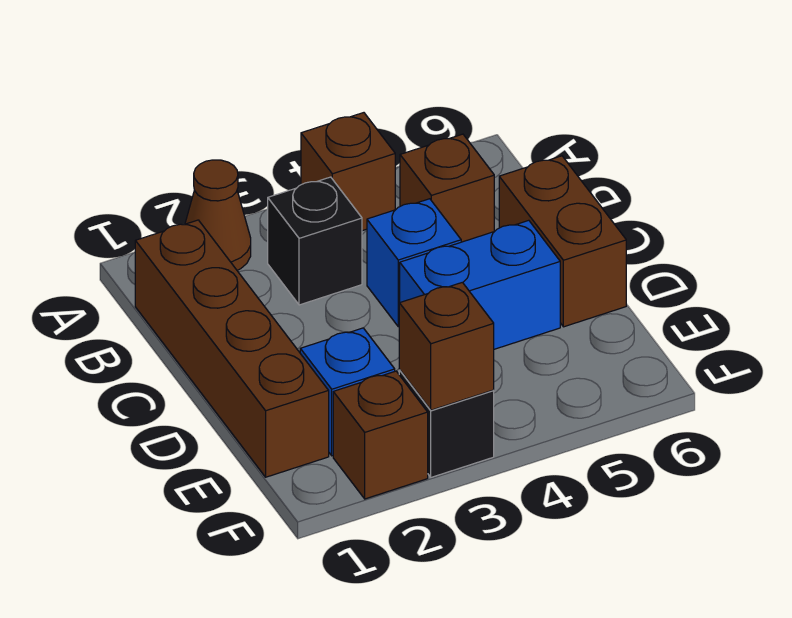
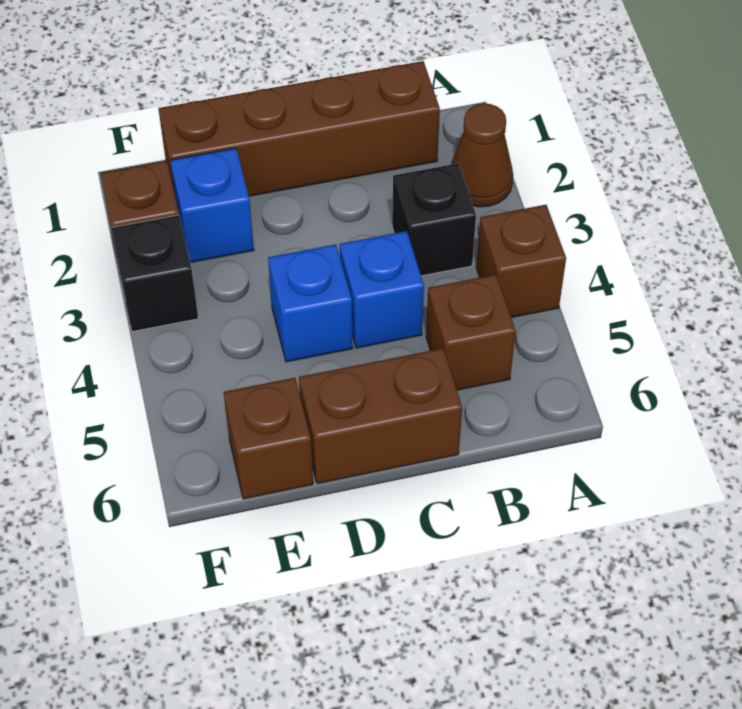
blue 1x2 brick [400,220,560,349] -> blue 1x1 brick [268,244,353,362]
brown 1x1 brick [399,282,494,410] -> brown 1x1 brick moved to [224,378,313,499]

